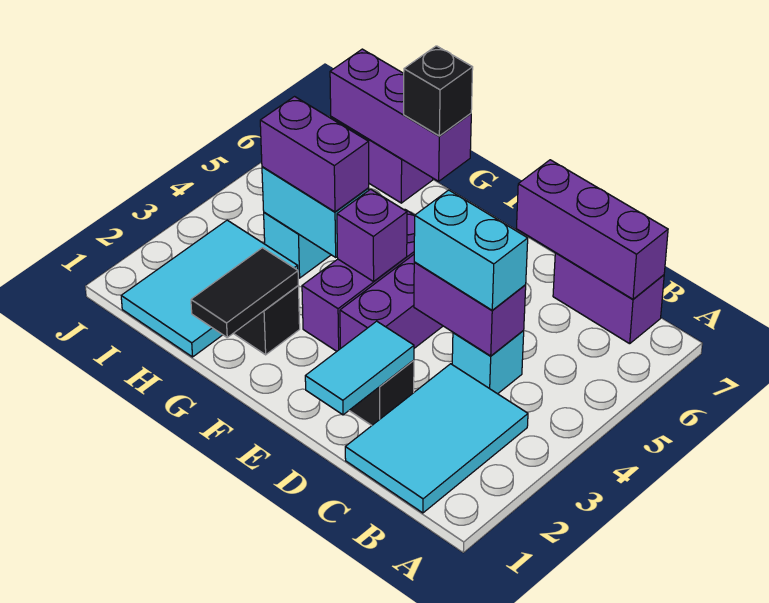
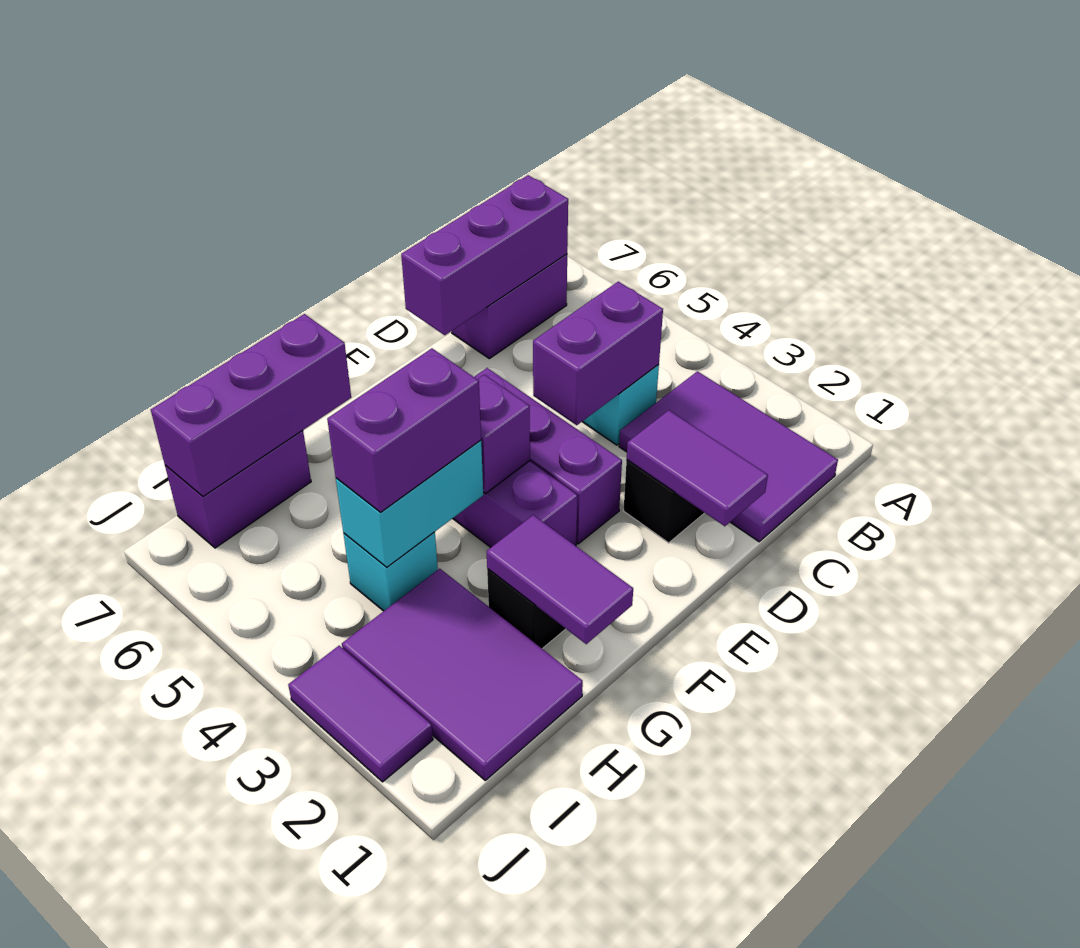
cyan 2x3 tile [345,364,528,513] -> purple 2x3 tile [619,371,838,542]
cyan 1x2 brick [414,190,528,310] -> none
cyan 1x2 tile [305,321,414,415] -> purple 1x2 tile [627,410,768,526]
black 1x2 tile [191,248,298,337] -> purple 1x2 tile [487,515,633,644]
black 1x1 brick [404,46,473,136] -> none
cyan 2x3 tile [121,220,298,357] -> purple 2x3 tile [342,569,583,780]
none -> purple 1x2 tile [288,646,433,782]

